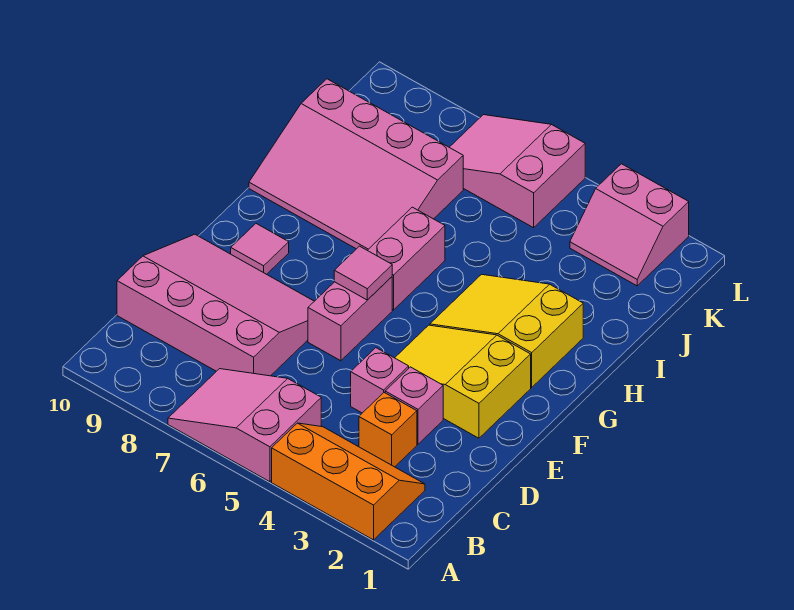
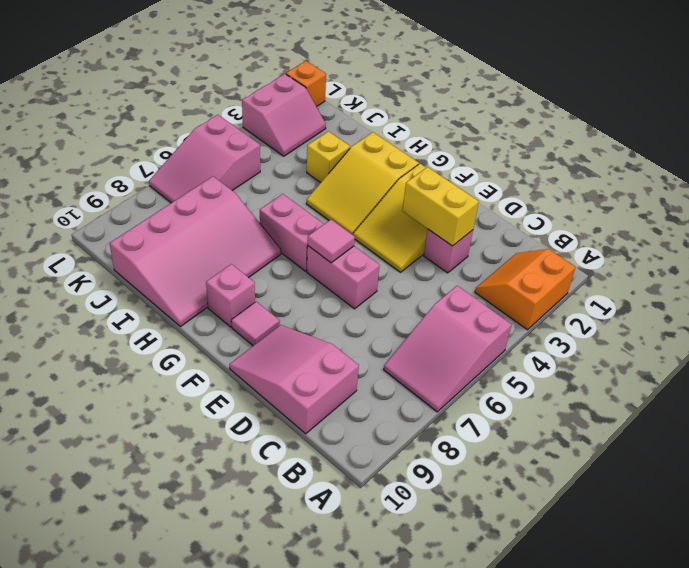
orange 2x3 slope [272,423,425,540] -> orange 2x2 slope [475,249,575,330]
orange 1x1 brick [359,393,417,467] -> orange 1x1 brick moved to [286,61,326,107]
pink 3x4 slope [117,234,314,376] -> pink 2x3 slope [229,325,359,434]
none -> yellow 1x2 brick [403,167,479,246]
pink 1x1 brick [351,348,409,413] -> pink 1x1 brick moved to [206,264,255,327]
none -> yellow 1x1 brick [307,131,350,183]

